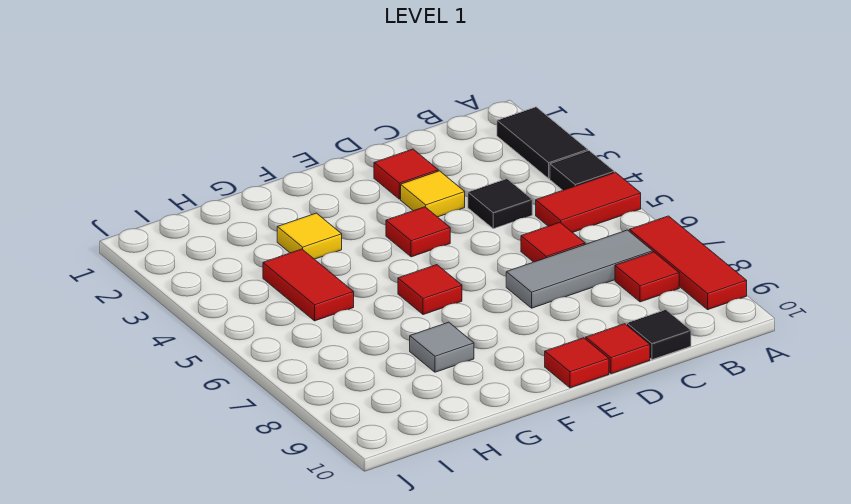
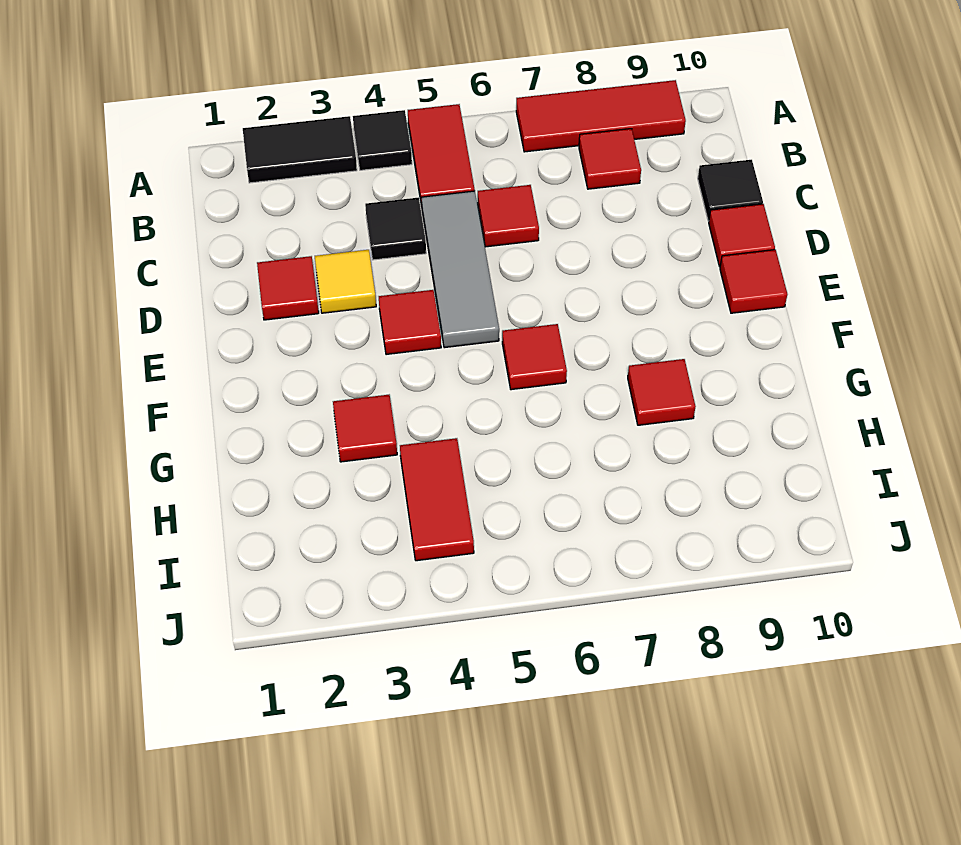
grey 1x3 tile [506,230,653,308] -> grey 1x3 tile moved to [422,191,499,348]
yellow 1x1 tile [277,213,342,259] -> red 1x1 tile [333,395,397,462]
grey 1x1 tile [410,322,474,372] -> red 1x1 tile [628,359,696,425]
red 1x2 tile [263,249,354,321] -> red 1x2 tile turned to [400,438,474,561]

